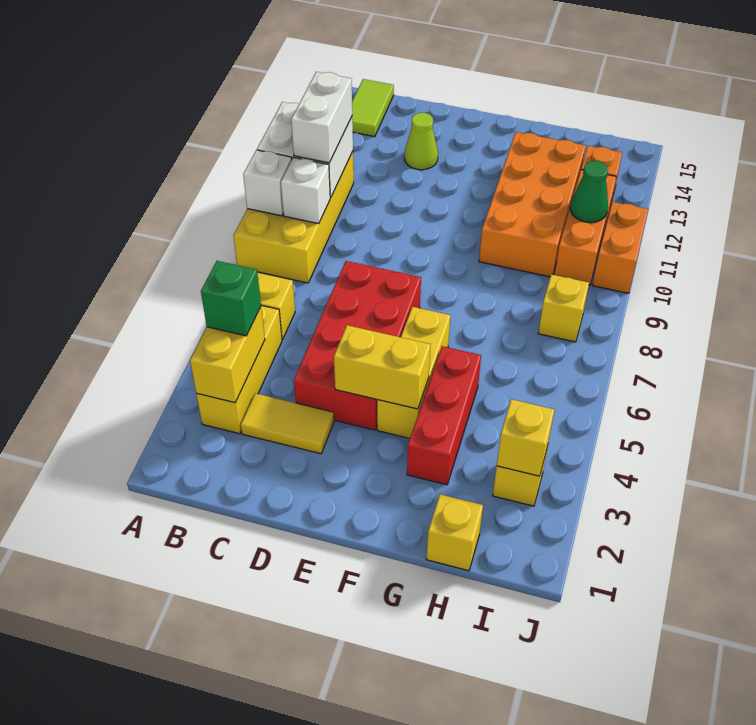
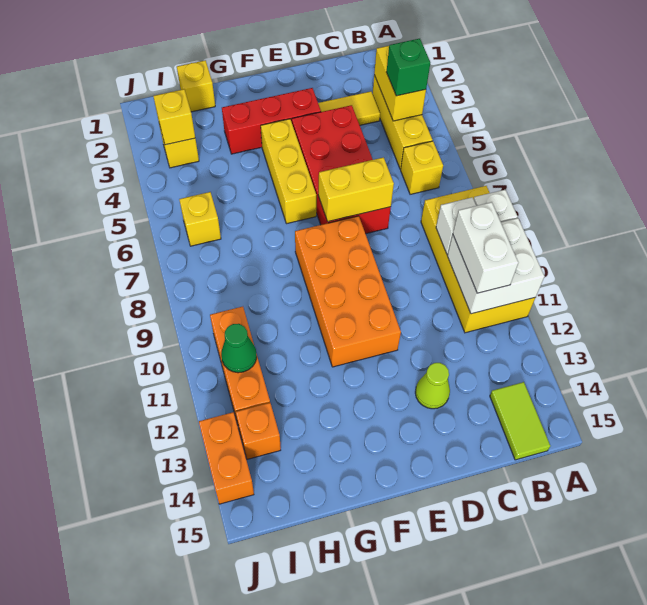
yellow 1x2 brick [334,325,431,409] -> yellow 1x2 brick moved to [318,157,394,222]
red 1x3 brick [407,346,481,485] -> red 1x3 brick turned to [222,88,321,154]
orange 2x4 brick [479,132,586,277] -> orange 2x4 brick moved to [295,216,401,367]
yellow 1x1 brick [538,275,589,342] -> yellow 1x1 brick moved to [179,192,221,246]
orange 1x2 brick [592,202,648,293] -> orange 1x2 brick moved to [199,412,254,504]

